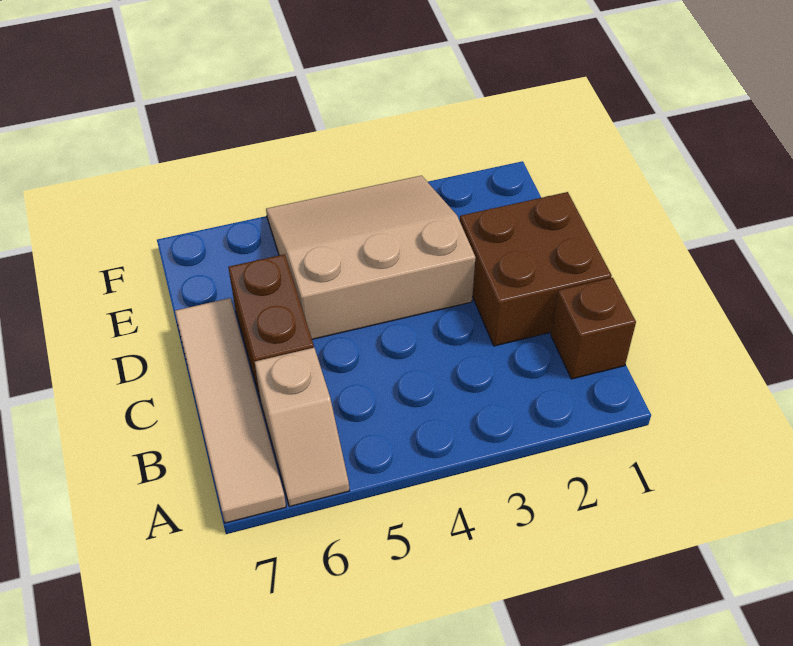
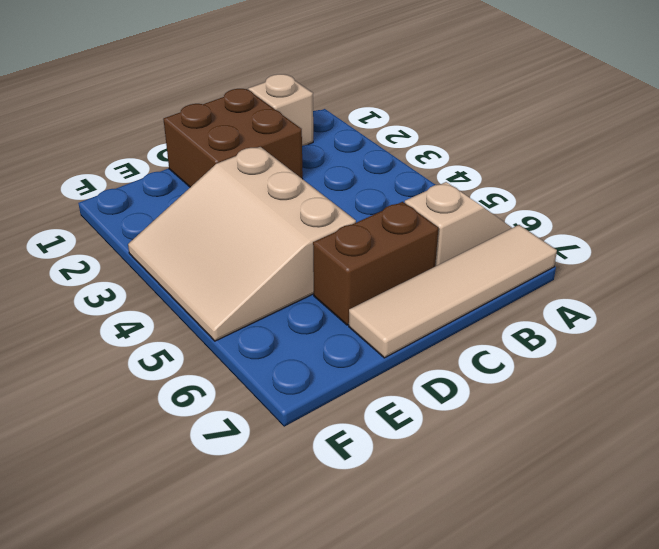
brown 1x1 brick [551,278,636,379] -> tan 1x1 brick [248,74,313,146]

